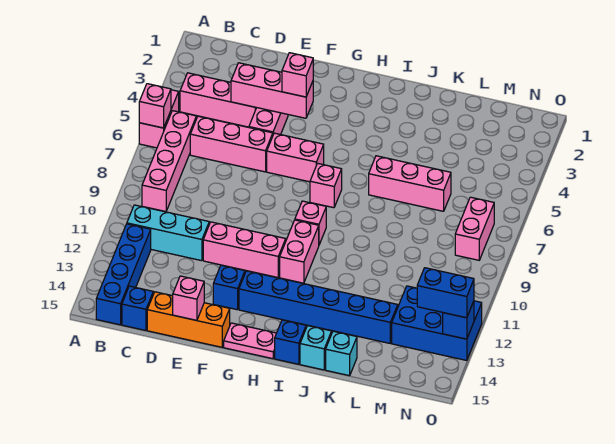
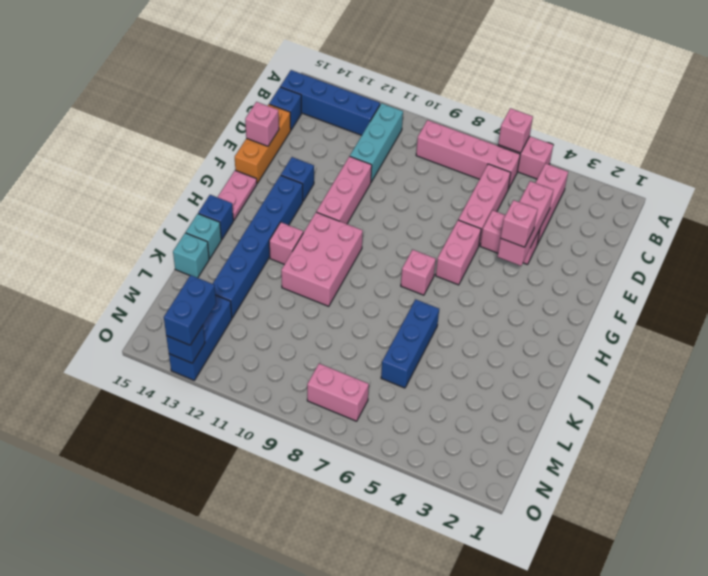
pink 1x1 brick [295,201,326,245] -> pink 1x1 brick moved to [269,222,303,264]
pink 1x2 brick [280,220,319,283] -> pink 2x3 brick [281,212,363,306]
pink 1x3 brick [369,156,451,211] -> blue 1x3 brick [381,299,439,388]
blue 2x3 brick [392,286,482,360] -> blue 1x3 brick [169,295,232,380]

